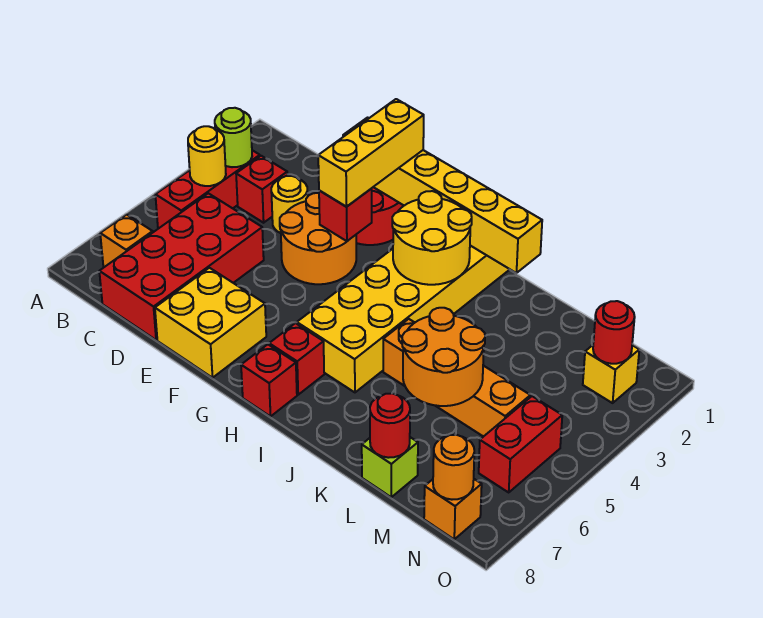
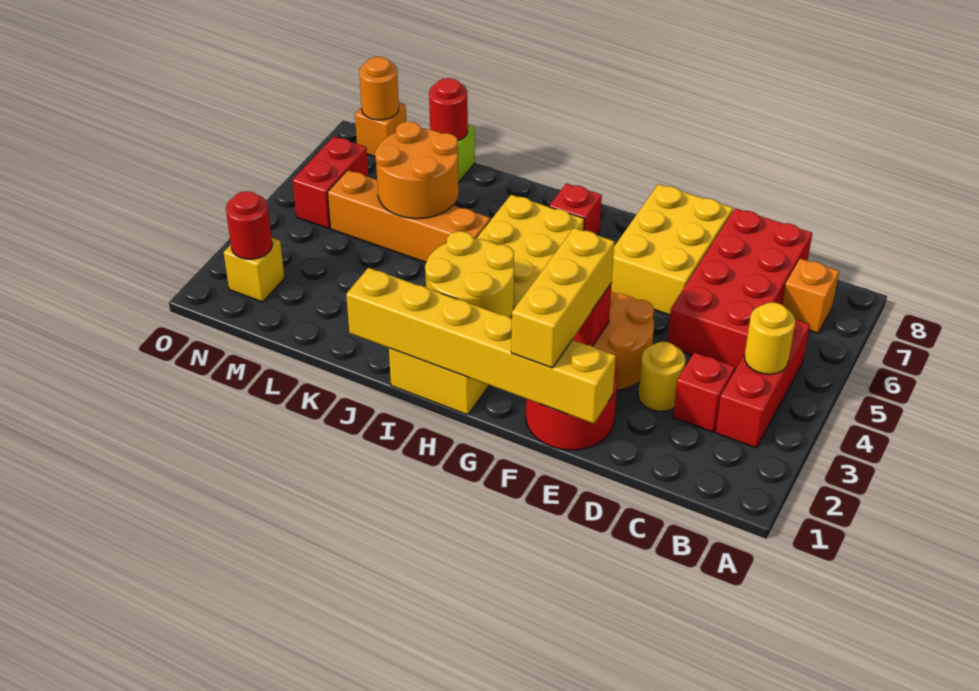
lime 1x1 round brick [215,108,252,167] -> none
yellow 2x2 brick [155,268,266,378] -> yellow 2x3 brick [611,184,733,315]
red 1x1 brick [241,344,297,416] -> none

